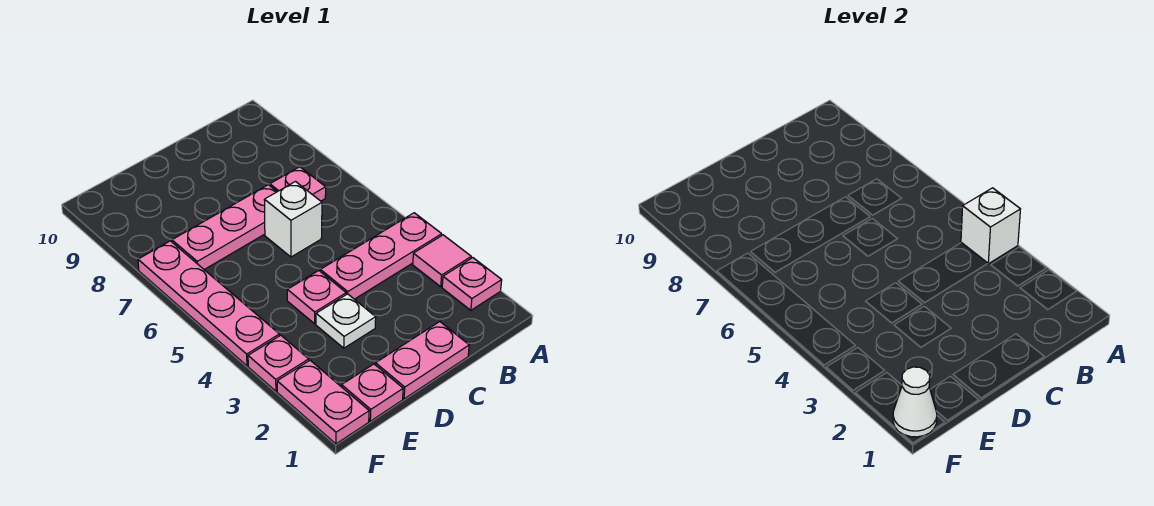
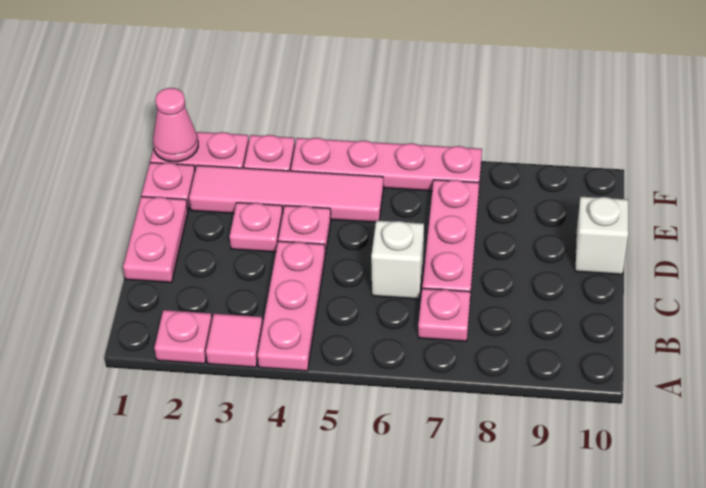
white 1x1 brick [961,188,1020,264] -> white 1x1 brick moved to [575,197,628,274]
white 1x1 plate [316,294,376,348] -> pink 1x1 plate [230,203,283,252]
none -> pink 1x4 tile [189,165,384,222]
white 1x1 cone [893,367,937,437] -> pink 1x1 cone [153,88,198,162]

